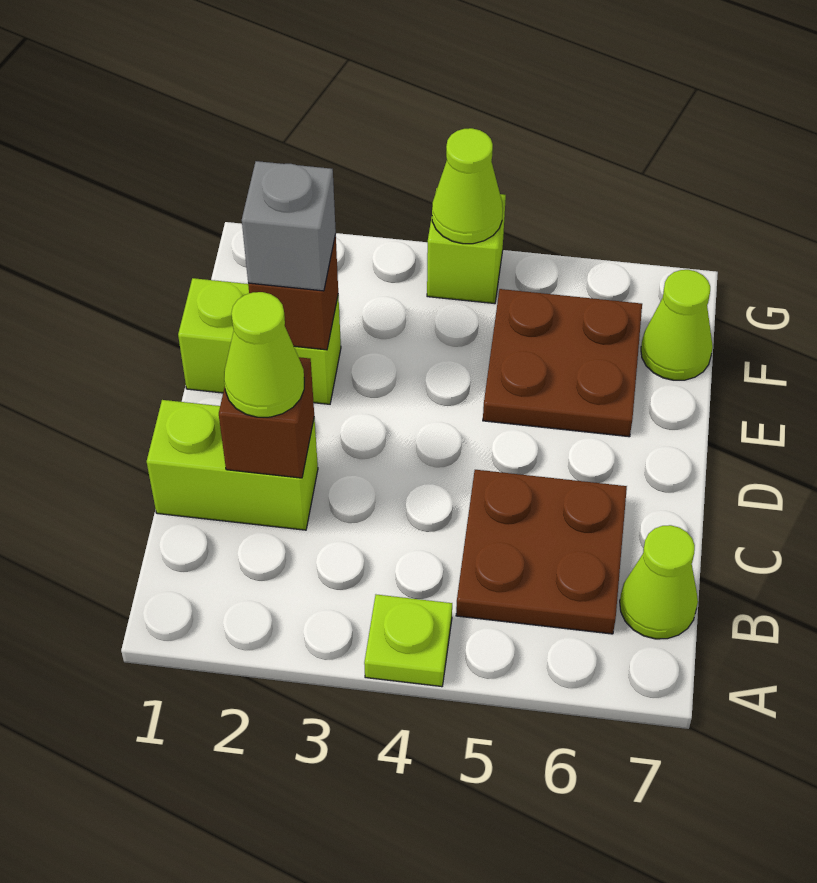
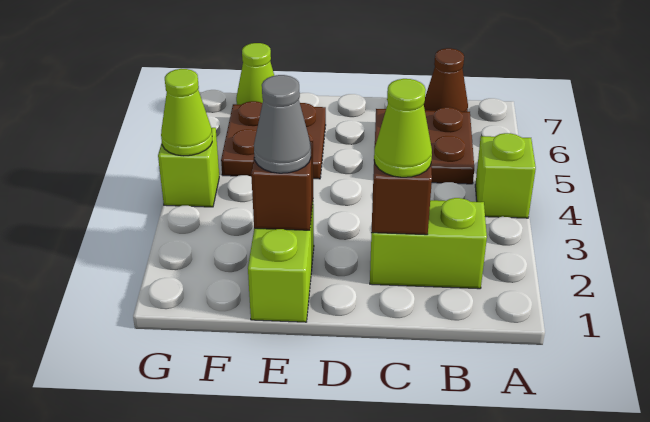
lime 1x1 plate [364,595,452,687] -> lime 1x1 brick [475,133,536,218]
lime 1x1 cone [620,525,698,639] -> brown 1x1 cone [424,48,468,112]
lime 1x2 brick [147,400,318,530] -> lime 1x2 brick turned to [370,198,487,289]
grey 1x1 brick [242,161,336,291] -> grey 1x1 cone [254,75,311,173]

